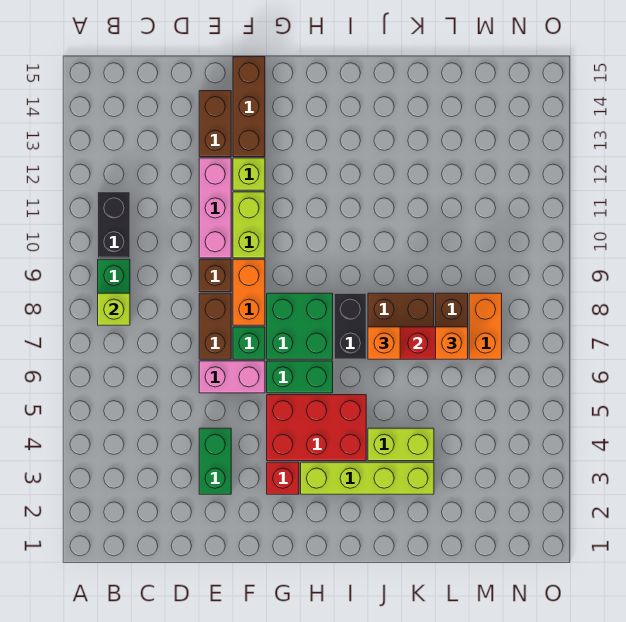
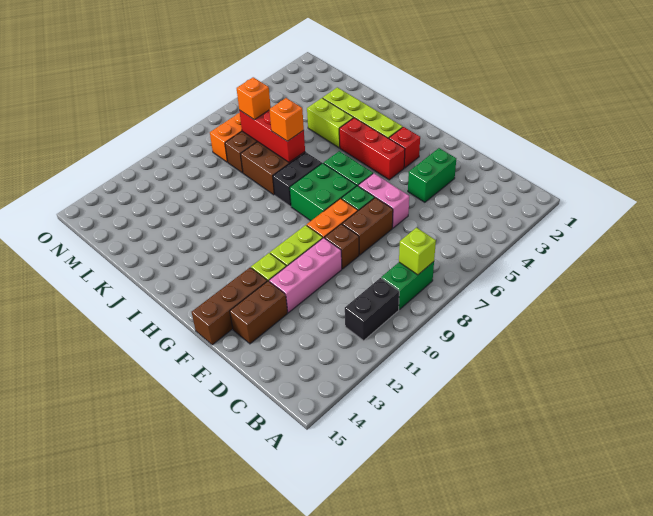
red 2x3 brick [267,395,366,461] -> red 1x3 brick [339,118,405,180]

